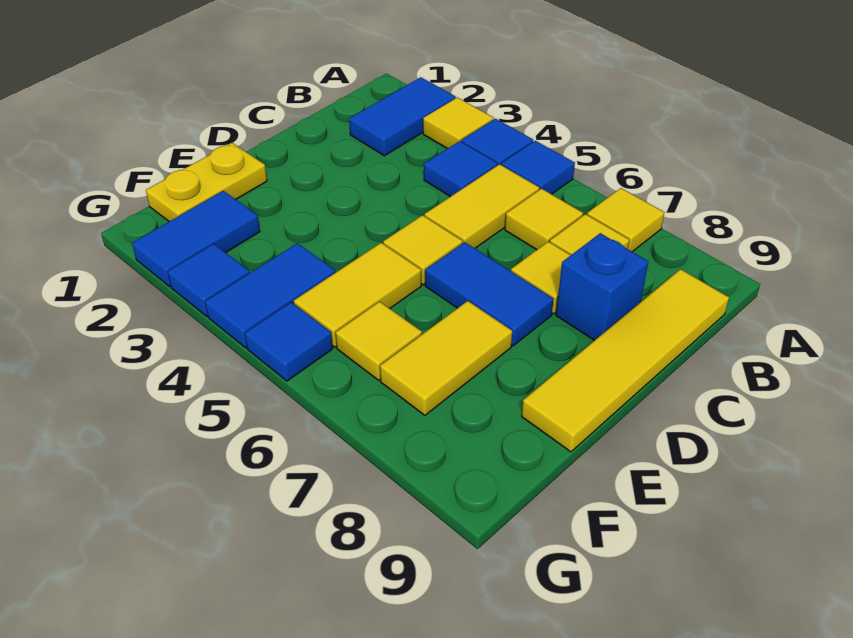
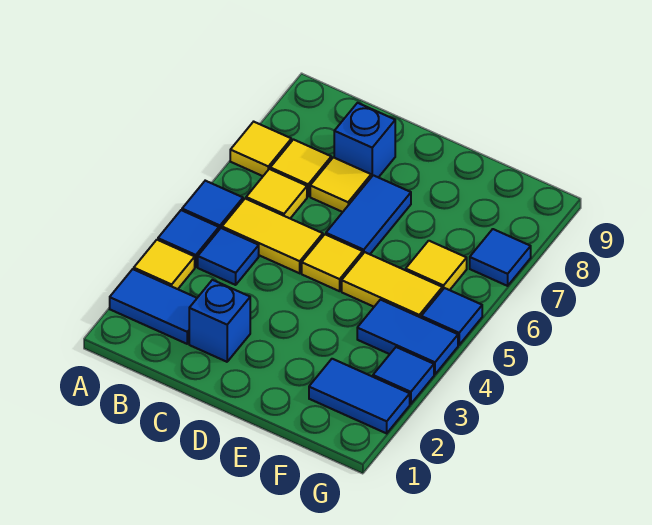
yellow 1x4 tile [522,269,729,452] -> none
none -> blue 1x1 brick [189,280,250,362]
yellow 1x2 plate [146,143,267,221] -> none
yellow 1x2 tile [380,301,512,415] -> none
none -> blue 1x1 tile [470,229,531,286]

